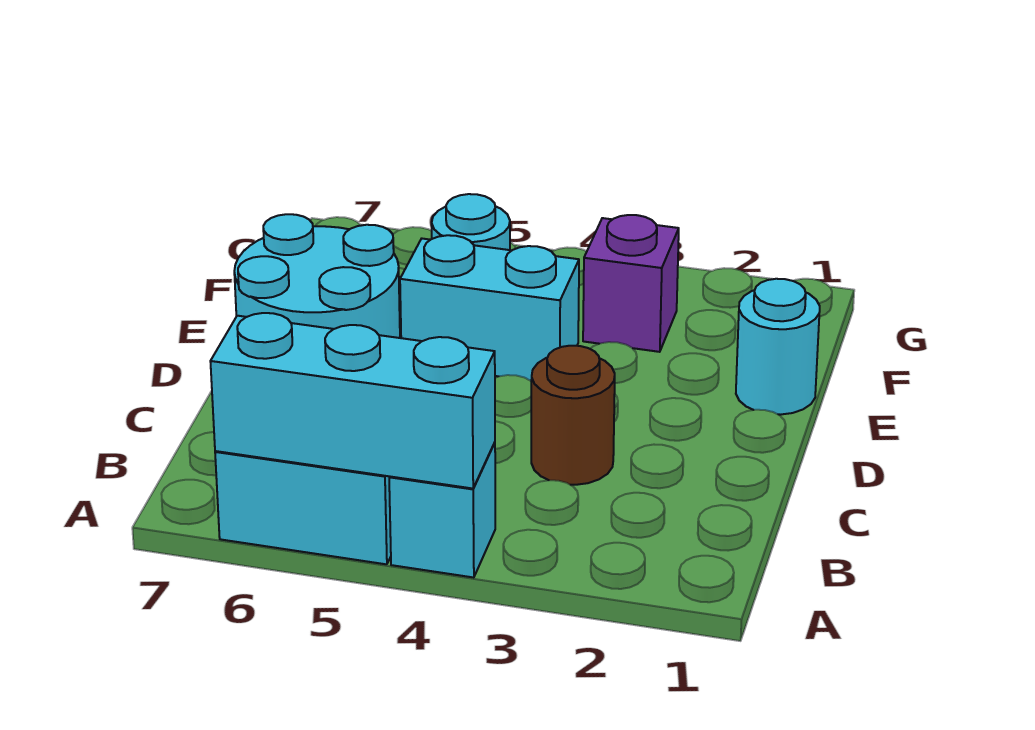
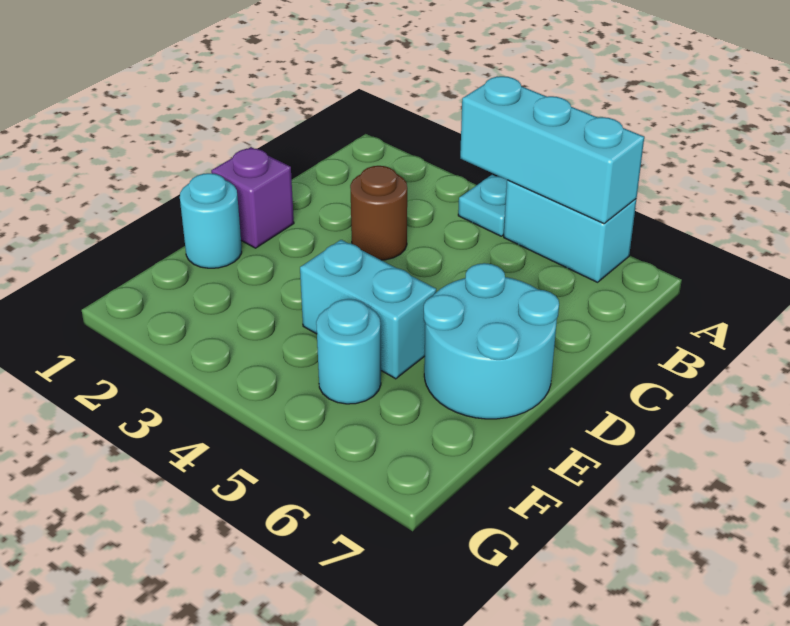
cyan 1x1 brick [389,442,495,578] -> cyan 1x1 plate [458,175,507,236]
purple 1x1 brick [583,215,679,352] -> purple 1x1 brick moved to [211,147,294,248]

